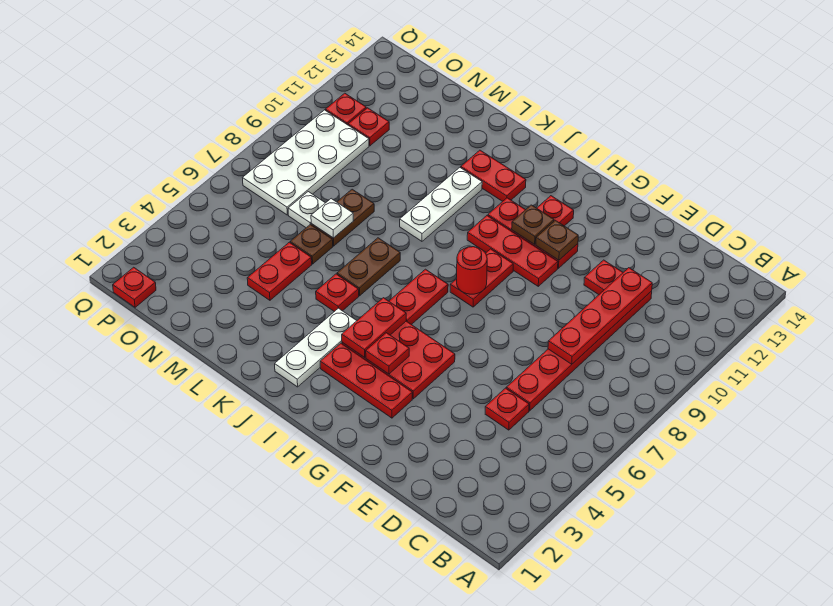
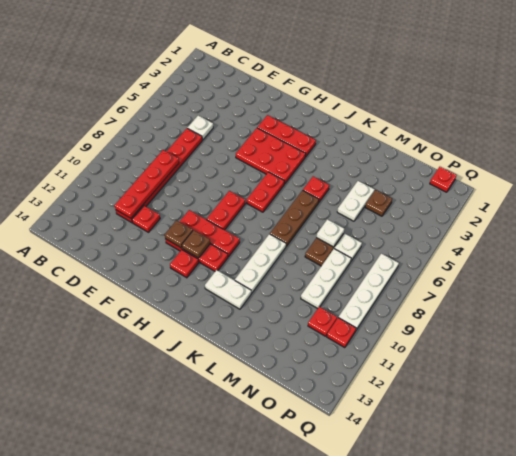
red 1x1 plate [485,388,529,430] -> white 1x1 plate [188,116,213,140]
red 1x1 plate [366,333,409,374] -> none
red 1x1 round brick [457,247,487,294] -> none
red 1x2 plate [342,298,406,357] -> none
white 1x3 plate [275,308,357,387] -> white 1x3 plate moved to [301,249,351,309]
red 1x2 plate [461,150,526,201] -> white 1x2 plate [205,270,251,309]
brown 1x2 plate [337,238,400,296] -> brown 1x3 plate [270,190,319,246]
red 1x2 plate [247,242,312,300] -> white 1x2 plate [337,181,374,221]
brown 1x1 plate [290,225,333,264] -> brown 1x1 plate moved to [365,190,392,216]
white 2x4 plate [243,110,369,215] -> white 1x4 plate [338,253,399,330]

